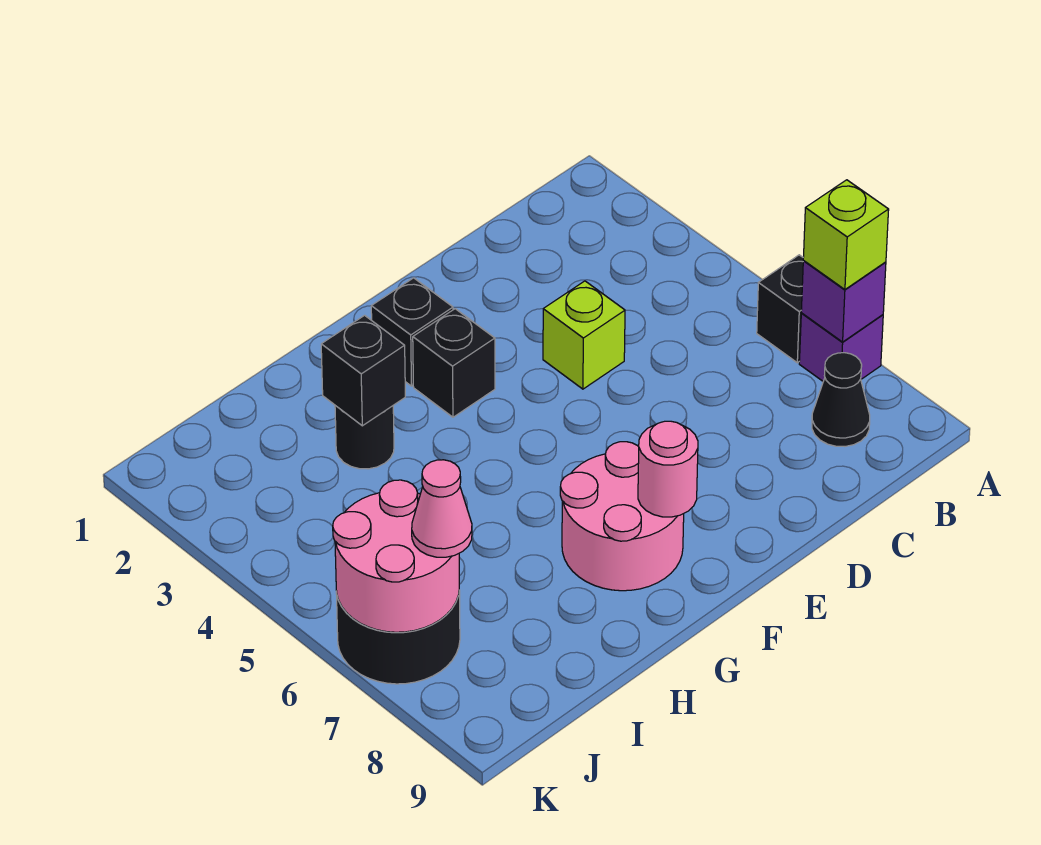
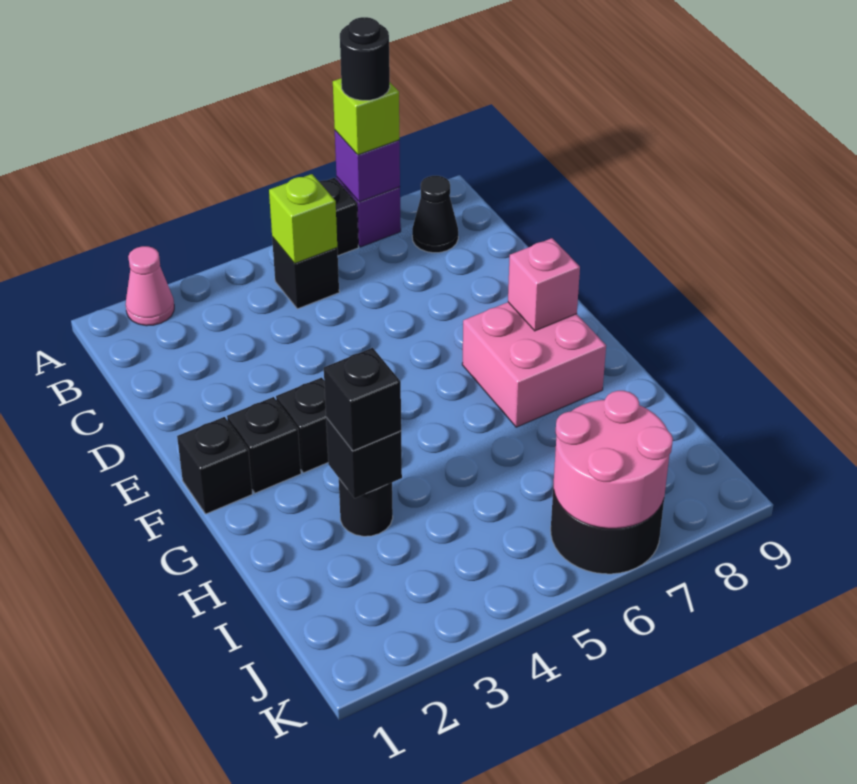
none -> black 1x1 round brick [340,17,390,100]
none -> black 1x1 brick [272,237,339,309]
lime 1x1 brick [543,281,625,389] -> lime 1x1 brick moved to [269,174,337,263]
none -> black 1x1 brick [177,417,252,514]
pink 2x2 round brick [560,442,684,591] -> pink 2x2 brick [462,302,606,427]
pink 1x1 round brick [638,421,698,517] -> pink 1x1 brick [508,238,580,331]
none -> black 1x1 brick [324,348,401,451]
pink 1x1 cone [412,460,472,557] -> pink 1x1 cone moved to [126,246,174,326]

